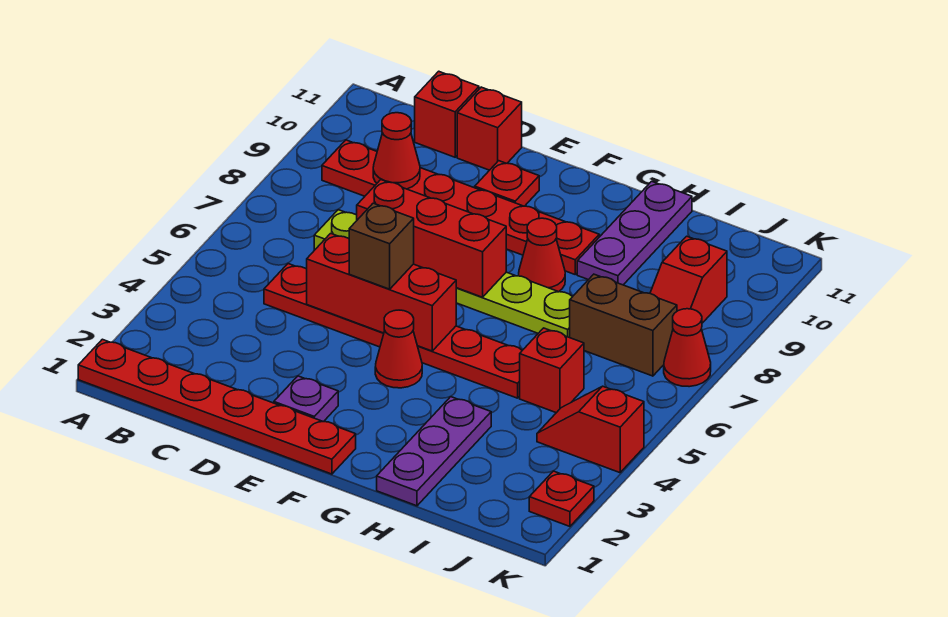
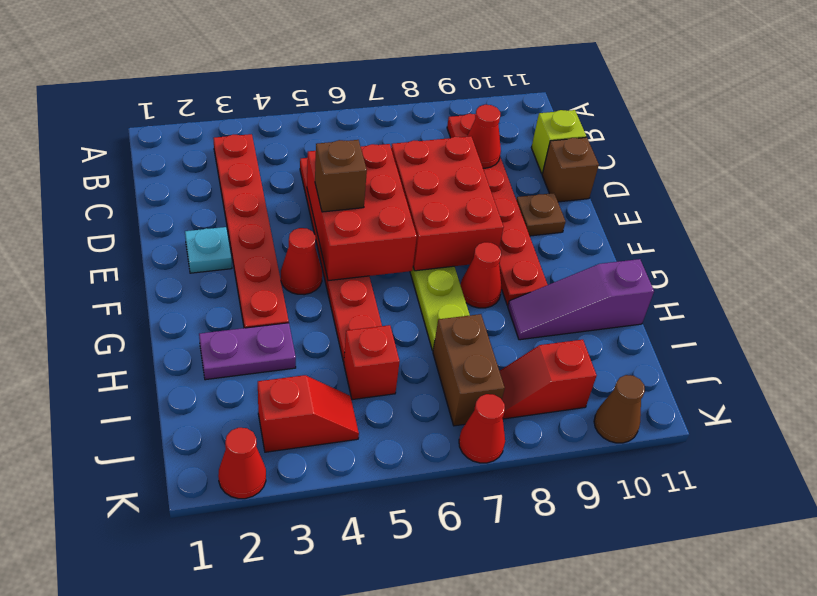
red 1x6 plate [78,339,356,474] -> red 1x6 plate moved to [213,134,289,328]
red 1x1 brick [415,71,479,157] -> lime 1x1 brick [531,110,586,174]
red 1x3 brick [307,233,456,351] -> red 2x3 brick [307,144,417,281]
red 1x3 brick [357,180,506,297] -> red 2x3 brick [391,136,504,271]
red 1x1 brick [457,87,522,170] -> brown 1x1 brick [542,137,599,202]
purple 1x1 plate [274,376,338,422] -> cyan 1x1 plate [185,227,232,273]
red 1x1 plate [475,161,539,206] -> brown 1x1 plate [516,193,565,236]
purple 1x3 plate [377,397,491,506] -> purple 1x2 plate [199,323,296,380]
purple 1x3 plate [577,181,692,285] -> purple 1x3 slope [508,259,654,340]
red 1x2 slope [537,386,644,473] -> red 1x2 slope turned to [258,375,359,452]
red 1x1 plate [529,471,594,526] -> red 1x1 cone [218,428,266,499]
none -> brown 1x1 cone [594,375,645,443]

